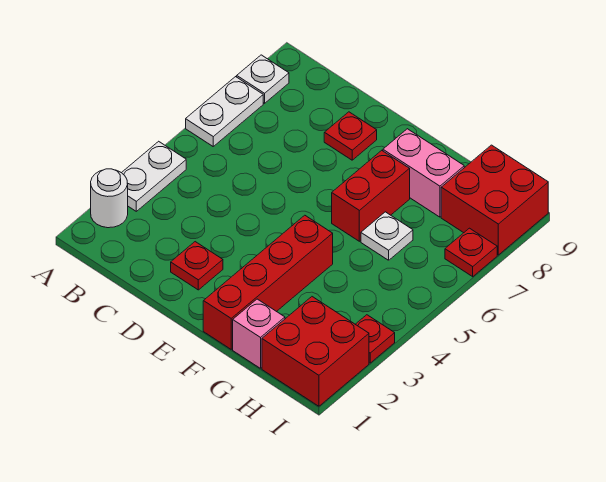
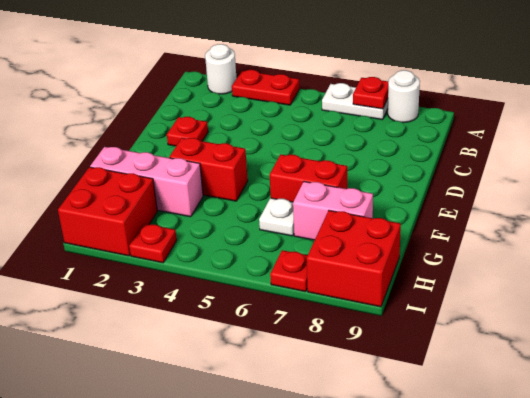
white 1x2 plate [122,141,186,211] -> red 1x2 plate [232,70,299,105]
white 1x1 plate [237,55,289,103] -> white 1x1 round brick [388,70,420,122]
red 1x1 plate [324,112,377,160] -> red 1x1 plate moved to [353,77,389,109]
red 1x4 brick [203,215,333,349] -> red 1x2 brick [169,138,248,201]
pink 1x2 brick [383,129,464,217] -> pink 1x2 brick turned to [293,182,373,240]
pink 1x1 brick [233,299,285,368] -> pink 1x3 brick [90,147,203,217]

